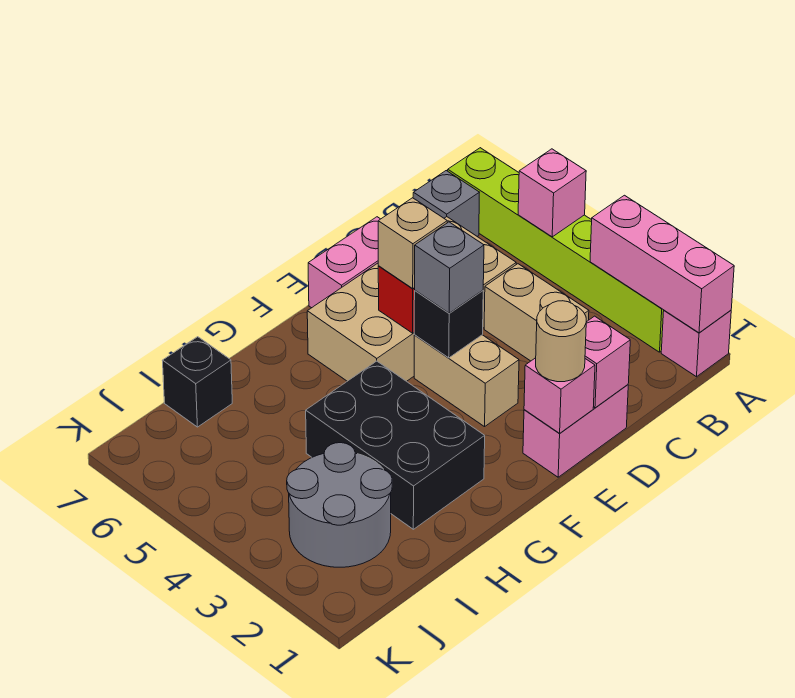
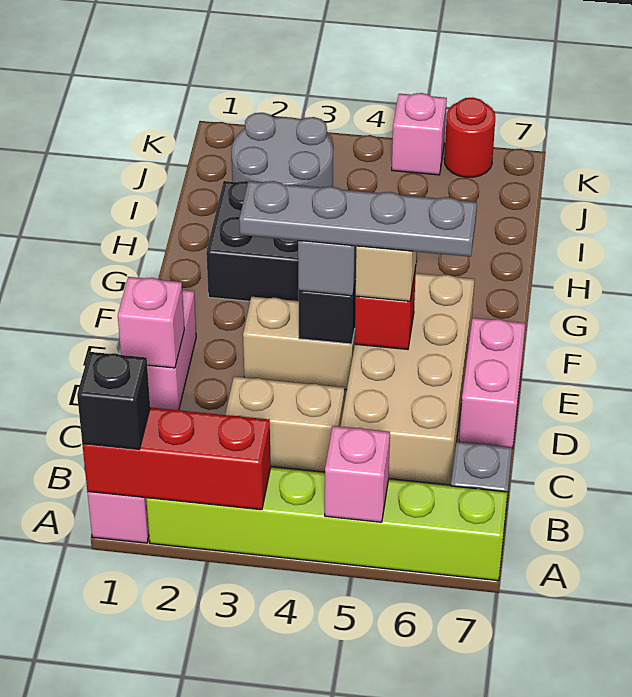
pink 1x3 brick [590,195,734,333] -> red 1x3 brick [82,407,271,510]
pink 1x1 brick [524,358,595,433] -> pink 1x1 brick moved to [392,93,447,175]
tan 1x1 round brick [536,301,586,382] -> none
none -> grey 1x4 plate [239,181,477,257]
black 1x1 brick [162,337,232,427] -> black 1x1 brick moved to [77,352,150,449]
none -> red 1x1 round brick [444,98,495,177]

